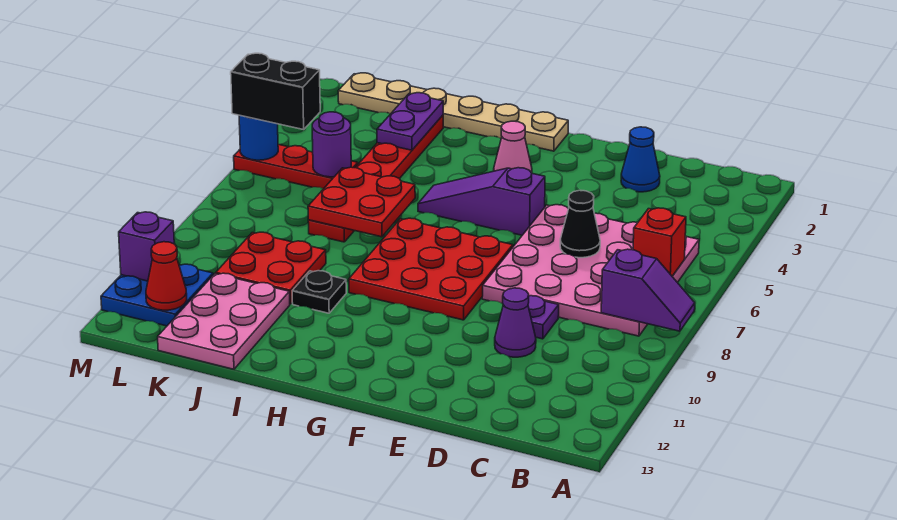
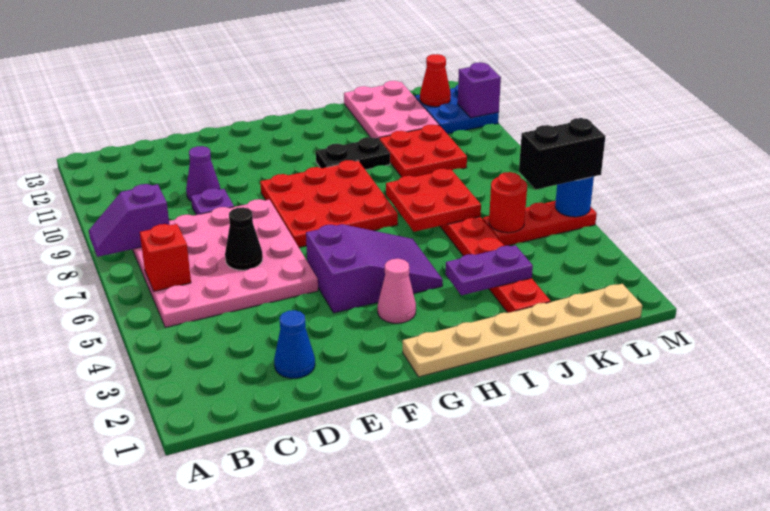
purple 1x3 slope [418,168,545,235] -> purple 2x3 slope [306,224,443,313]
black 1x1 plate [292,271,346,313] -> black 1x2 plate [316,137,390,170]
purple 1x2 plate [377,93,443,150] -> purple 1x2 plate turned to [445,245,533,295]
purple 1x1 round brick [312,112,351,177] -> red 1x1 round brick [489,172,527,233]

